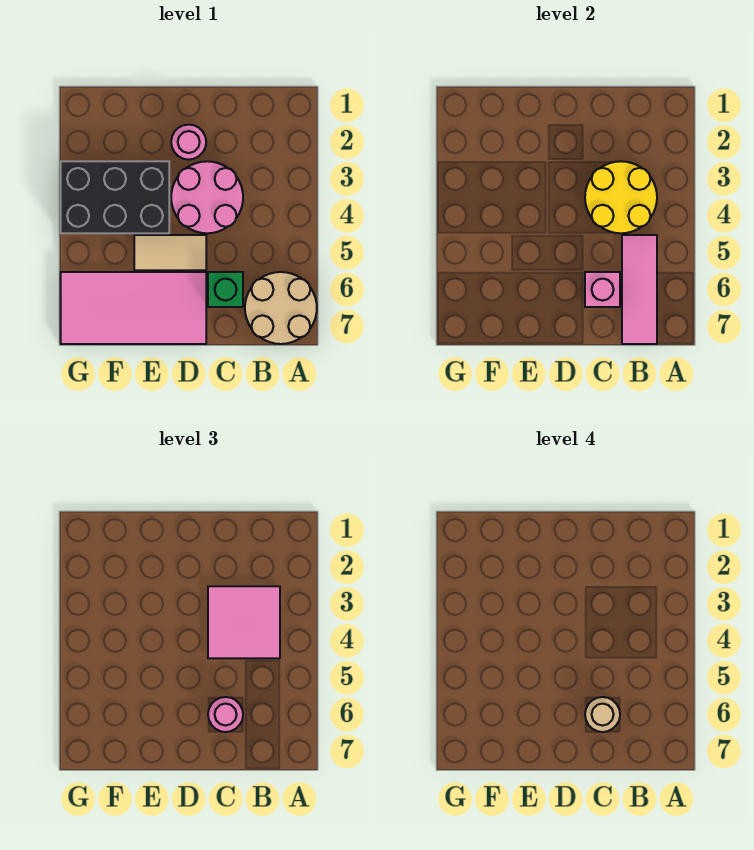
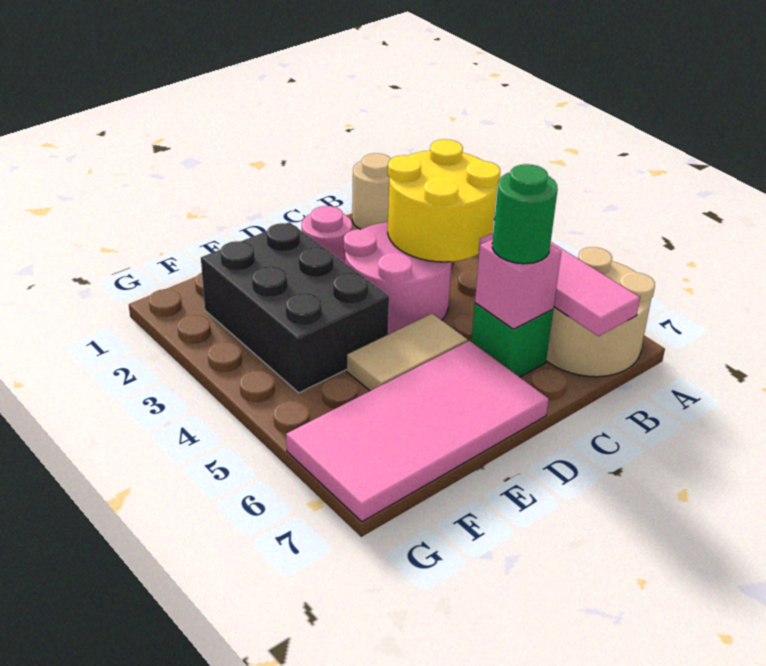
pink 2x2 tile [208,586,280,658] -> none
pink 1x1 round brick [208,697,243,732] -> green 1x1 round brick [492,164,558,264]
tan 1x1 round brick [585,697,620,732] -> tan 1x1 round brick moved to [352,153,391,229]
black 2x3 brick [61,161,169,233] -> black 2x3 brick turned to [201,222,389,393]

